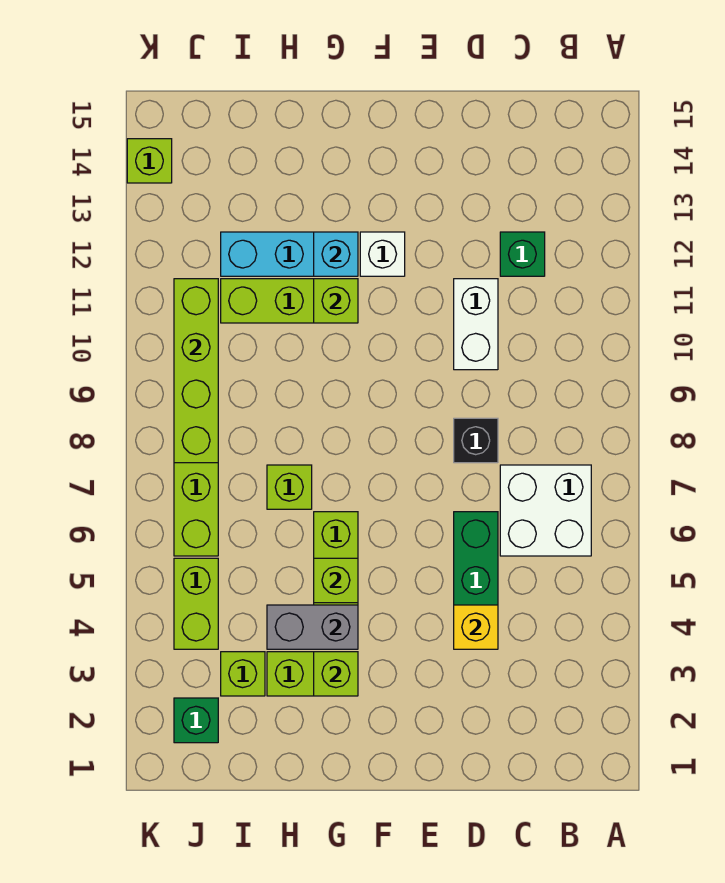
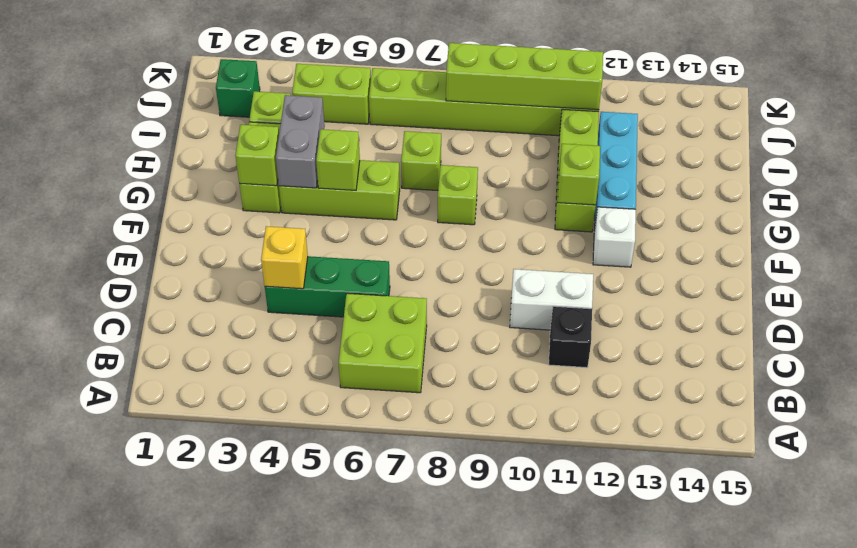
white 2x2 brick [500,465,591,556] -> lime 2x2 brick [338,293,427,393]
green 1x1 brick [500,232,545,276] -> none
black 1x1 brick [454,418,498,463] -> black 1x1 brick moved to [549,306,592,368]
cyan 1x1 brick [314,232,358,276] -> none
lime 1x1 brick [127,139,172,183] -> lime 1x1 brick moved to [438,165,478,225]

